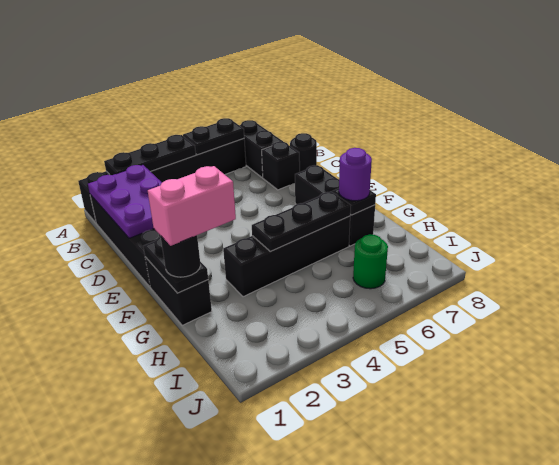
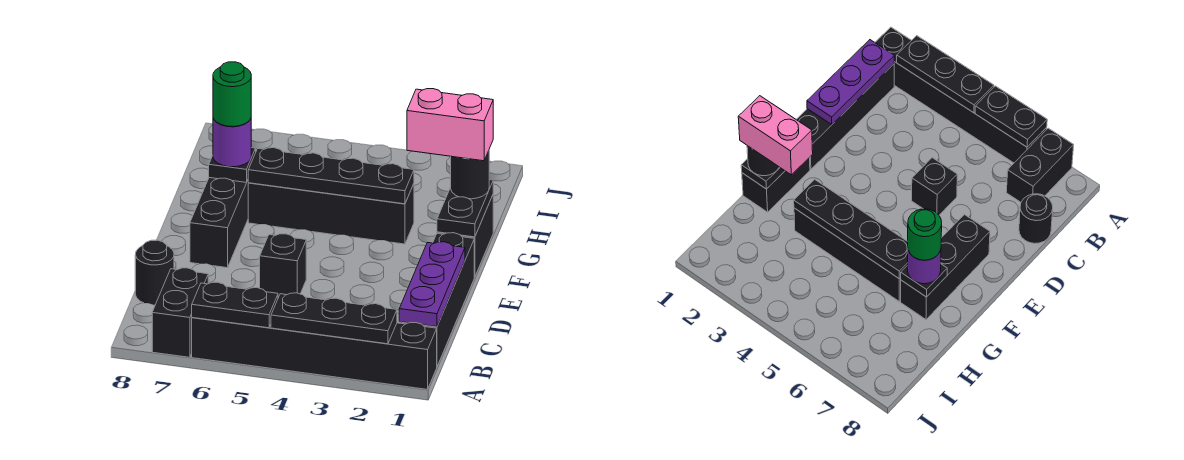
purple 2x3 plate [88,165,162,238] -> purple 1x3 plate [399,242,465,327]
black 1x1 brick [262,142,300,190] -> black 1x1 brick moved to [260,234,306,297]
black 1x3 plate [252,191,351,252] -> black 1x4 plate [248,148,414,204]
green 1x1 round brick [353,234,388,289] -> green 1x1 round brick moved to [213,62,251,127]

